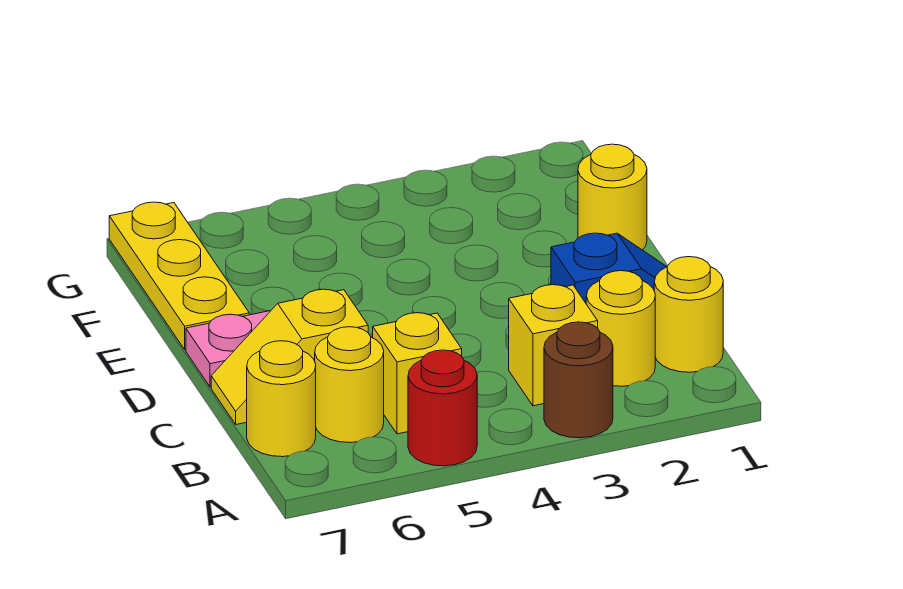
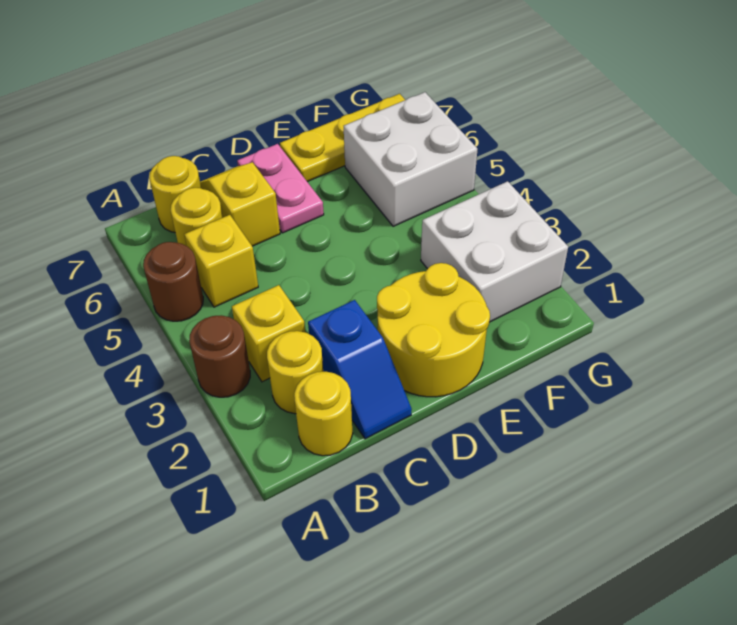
red 1x1 round brick [408,350,477,466] -> brown 1x1 round brick [143,242,203,321]
yellow 1x1 round brick [578,144,647,250] -> yellow 2x2 round brick [377,263,490,397]
none -> white 2x2 brick [421,181,568,322]
none -> white 2x2 brick [344,92,477,226]

